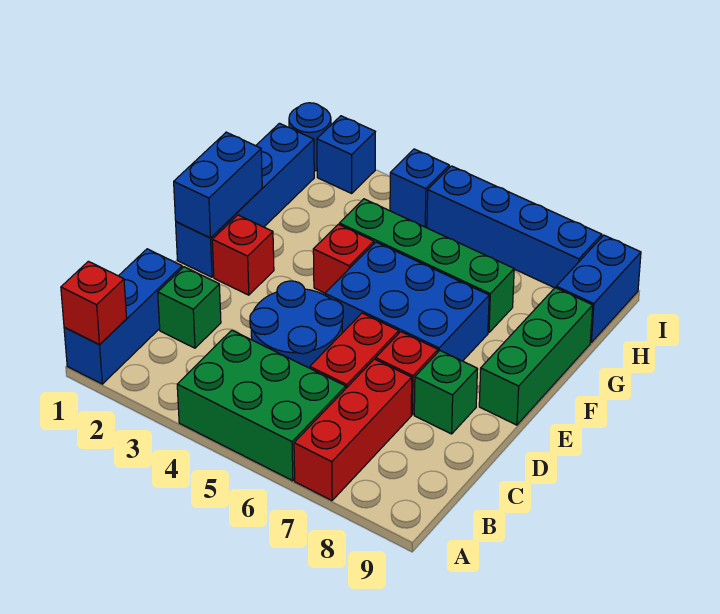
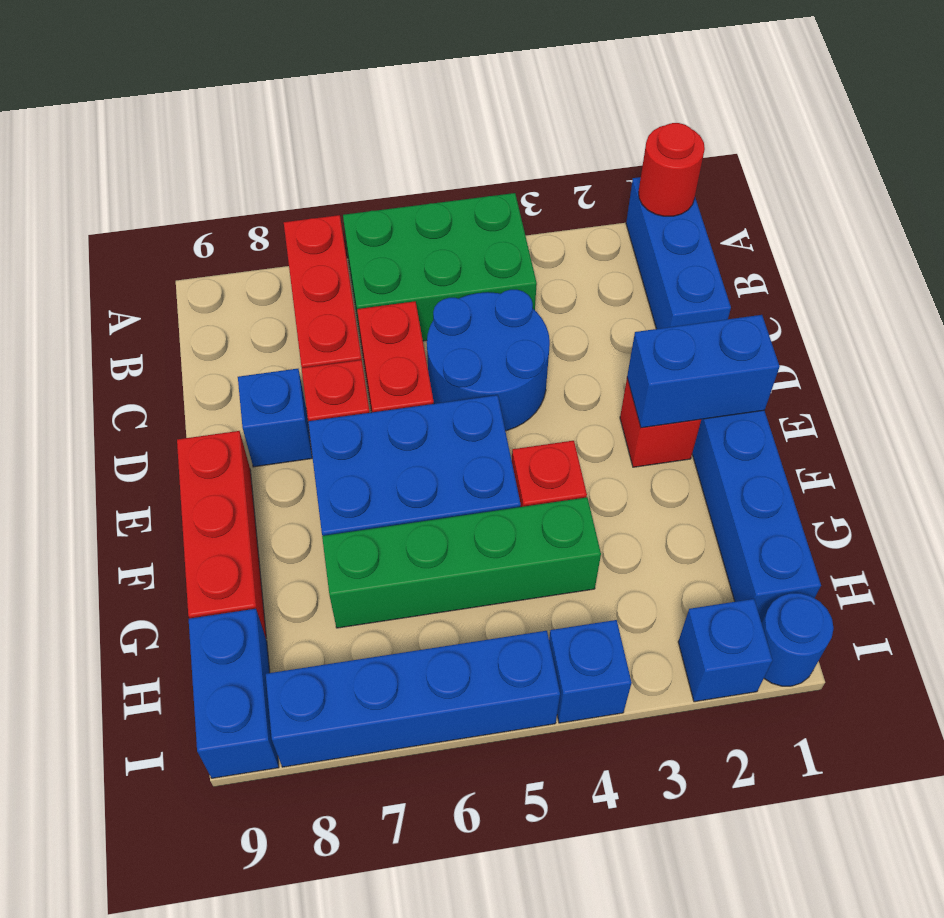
red 1x1 brick [61,261,127,345] -> red 1x1 round brick [639,123,705,216]
green 1x1 brick [158,267,221,348] -> none
green 1x1 brick [414,351,477,434] -> blue 1x1 brick [238,369,312,467]
blue 1x2 brick [174,132,262,238] -> blue 1x2 brick turned to [627,315,780,428]
green 1x3 brick [479,288,593,425] -> red 1x3 brick [177,431,266,638]

